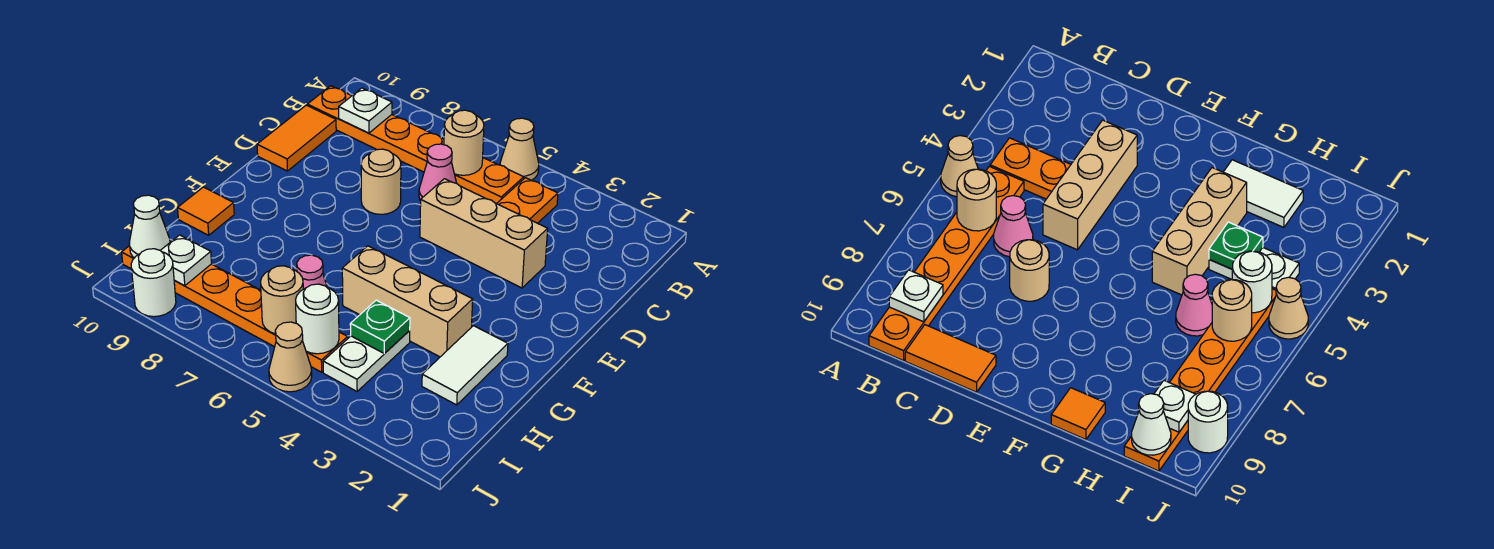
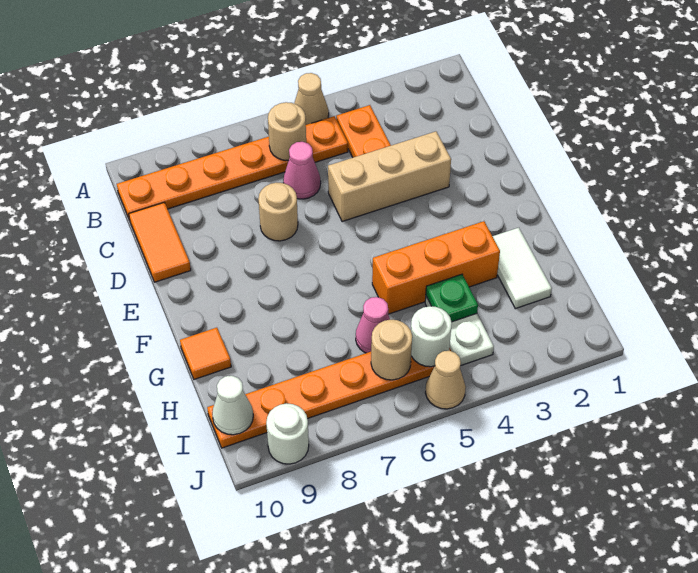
white 1x1 plate [339,88,392,133] -> none
tan 1x3 brick [342,246,473,357] -> orange 1x3 brick [372,221,500,314]
white 1x1 plate [160,235,212,286] -> none

